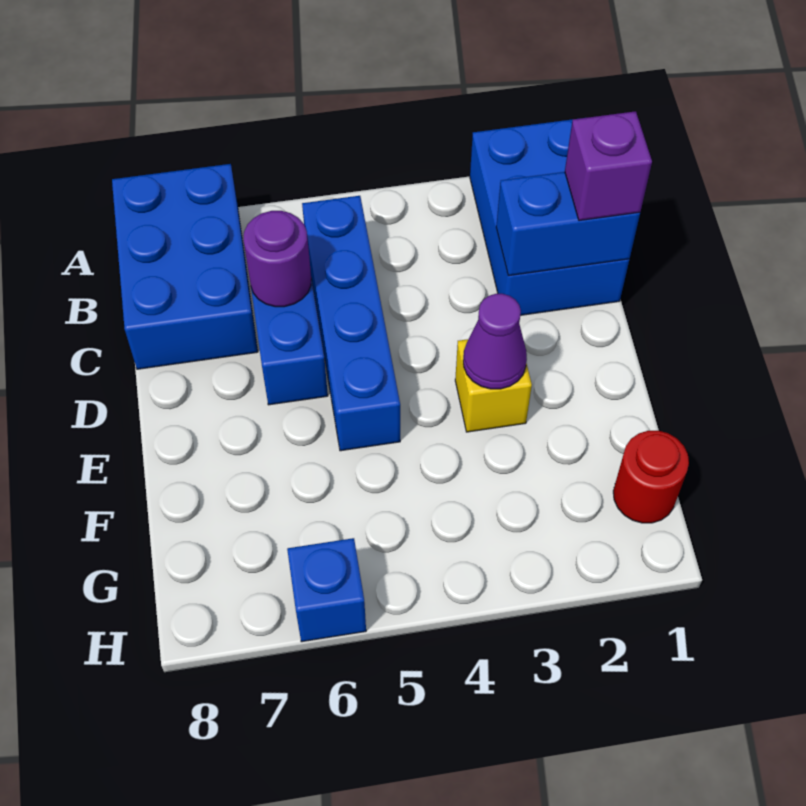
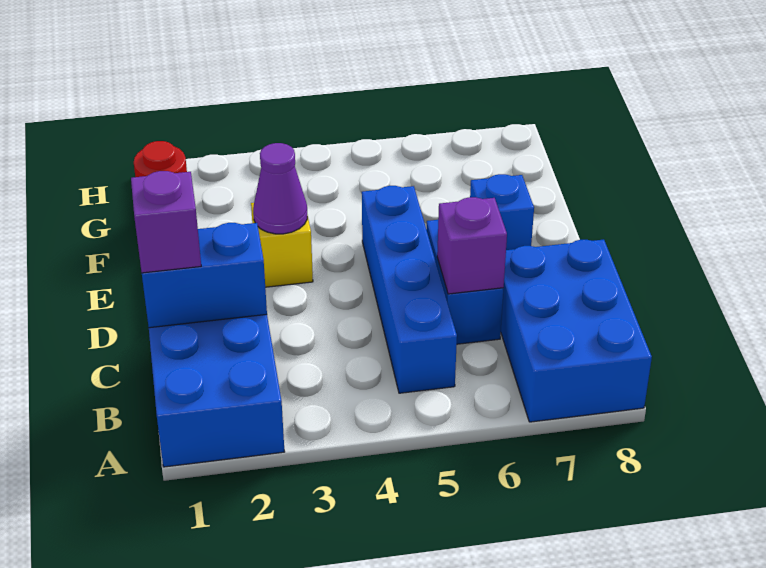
purple 1x1 round brick [243,211,311,307] -> purple 1x1 brick [437,197,507,294]
blue 1x1 brick [287,538,366,642] -> blue 1x1 brick moved to [470,174,534,250]

